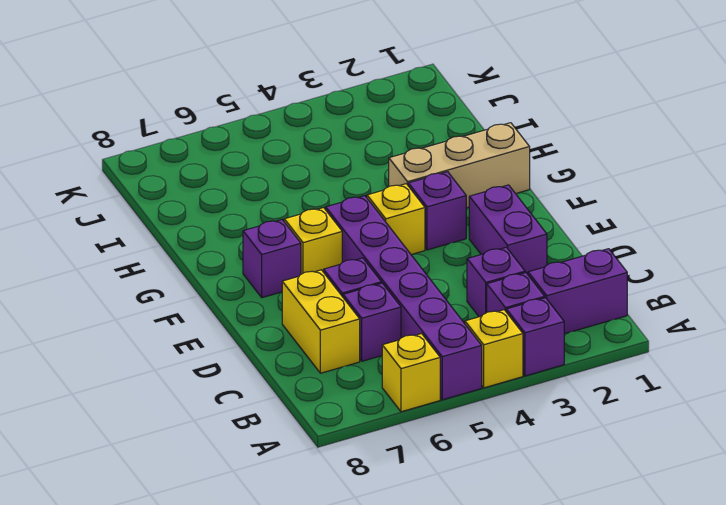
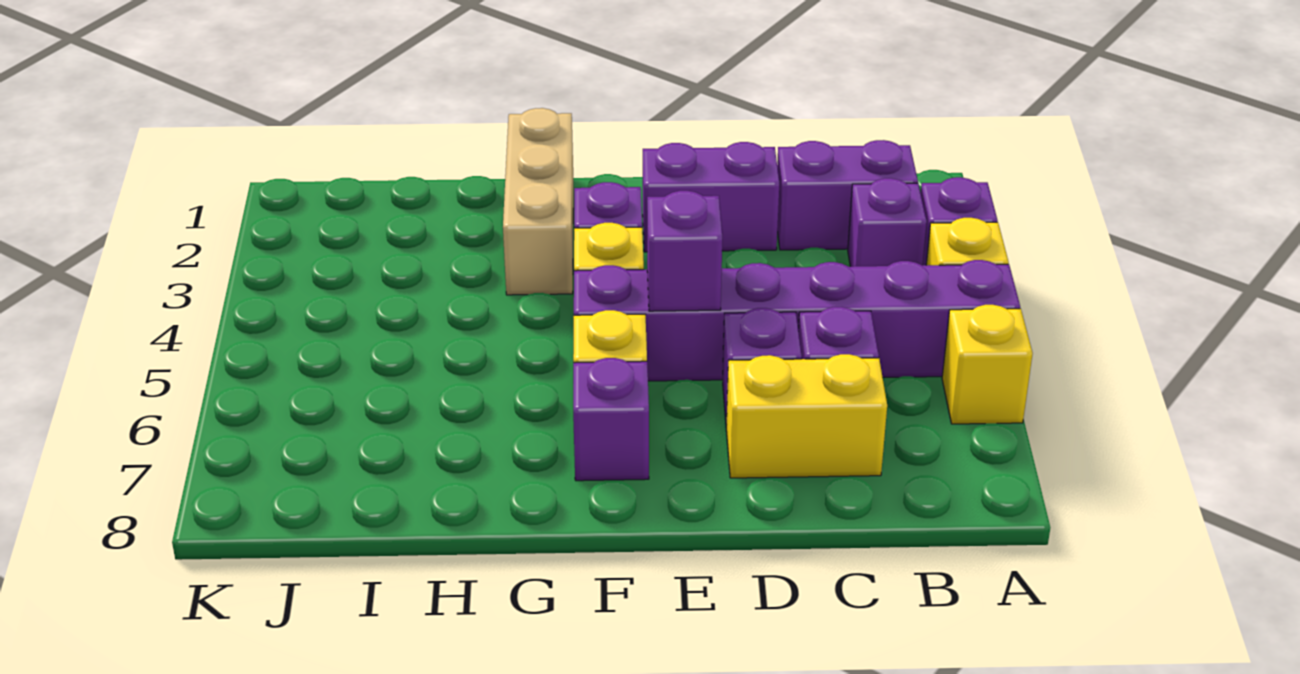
purple 1x2 brick [528,249,627,334] -> purple 1x2 brick turned to [777,140,918,250]
purple 1x1 brick [467,247,525,317] -> purple 1x1 brick moved to [647,191,722,311]

